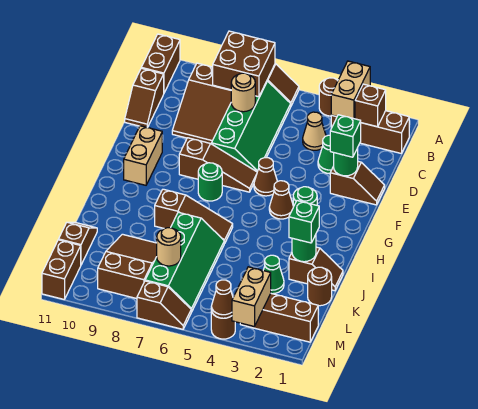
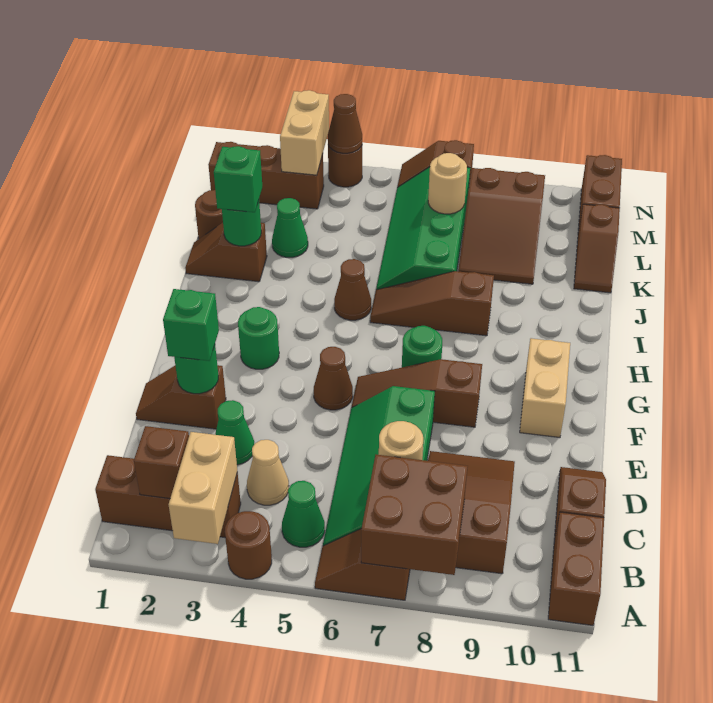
none -> green 1x1 cone [282,481,325,547]
brown 1x1 cone [269,181,293,219] -> brown 1x1 cone moved to [334,259,371,320]

